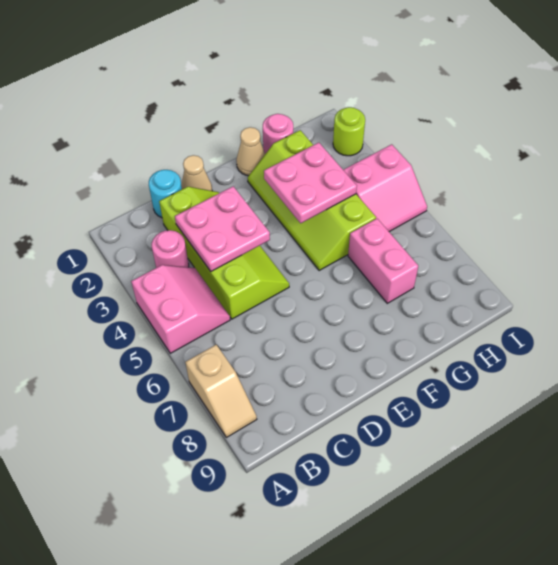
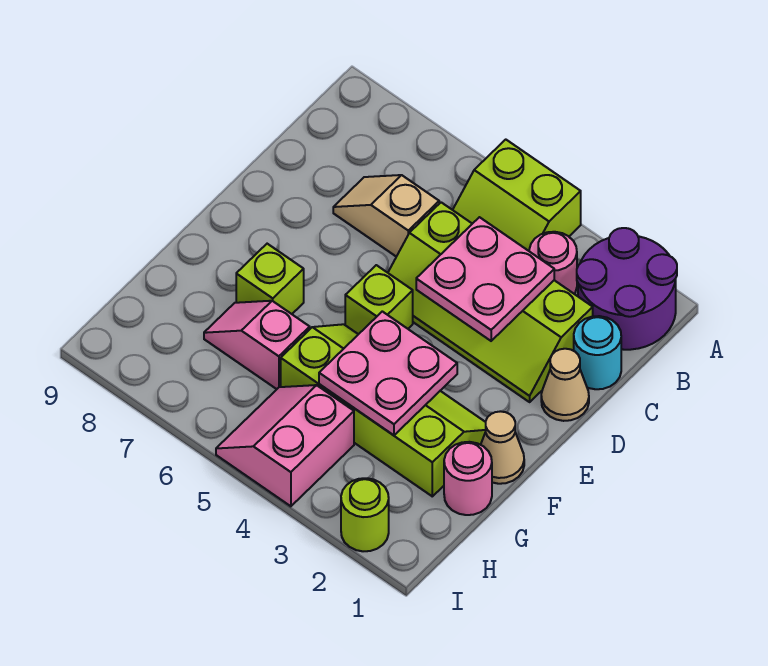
none -> purple 2x2 round brick [577,228,677,350]
pink 2x2 slope [131,265,230,353] -> lime 2x2 slope [453,140,581,251]
tan 1x2 slope [185,345,257,437] -> tan 1x2 slope moved to [333,175,439,257]
none -> lime 1x1 brick [345,265,413,334]
none -> lime 1x1 brick [236,244,304,314]
pink 1x2 brick [348,219,418,303] -> pink 1x2 slope [204,301,310,389]

